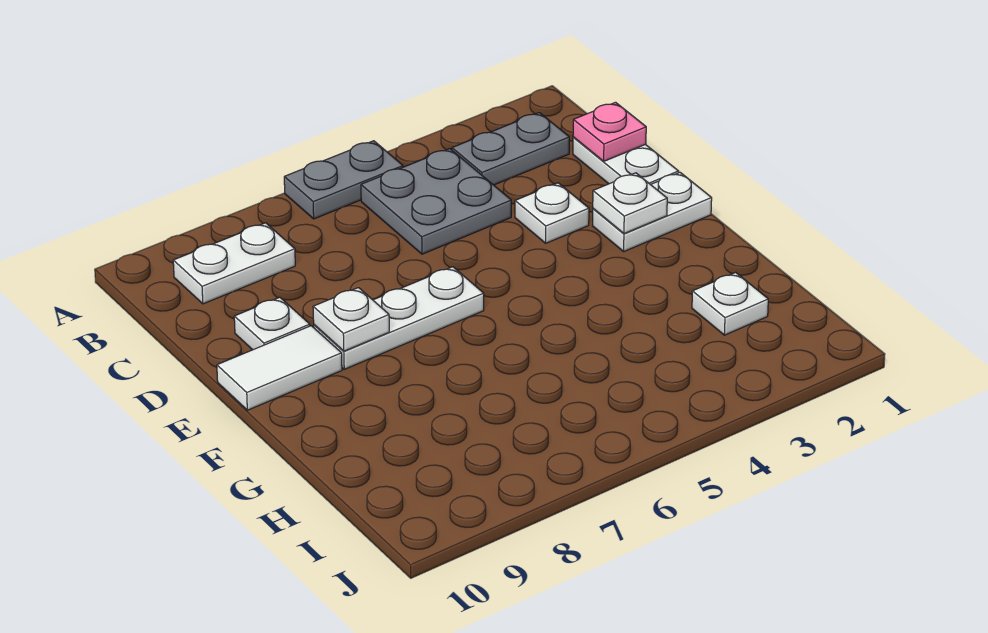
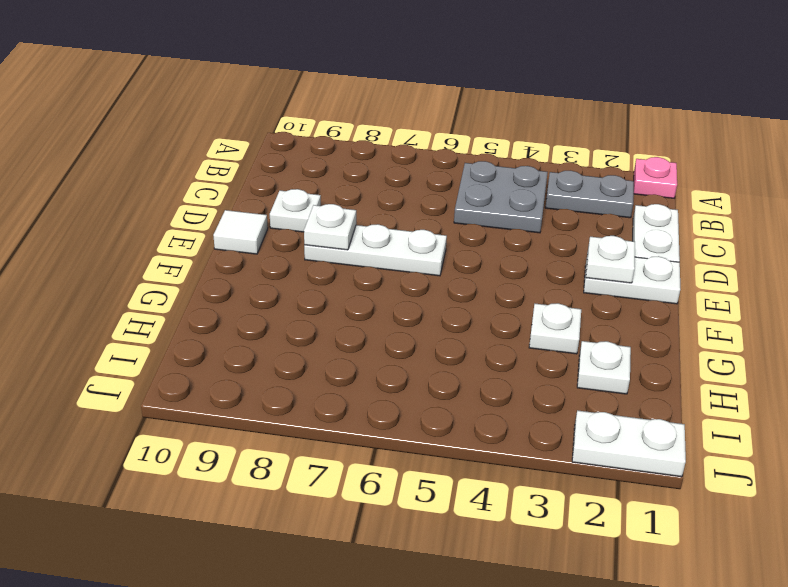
grey 1x2 plate [284,141,403,219] -> none
white 1x2 plate [173,223,295,304] -> white 1x2 plate moved to [572,410,686,477]
pink 1x1 plate [573,102,646,161] -> pink 1x1 plate moved to [634,157,677,198]
white 1x1 plate [515,183,589,243] -> white 1x1 plate moved to [529,303,581,354]
white 1x2 tile [217,326,342,410] -> white 1x1 tile [213,210,268,254]

